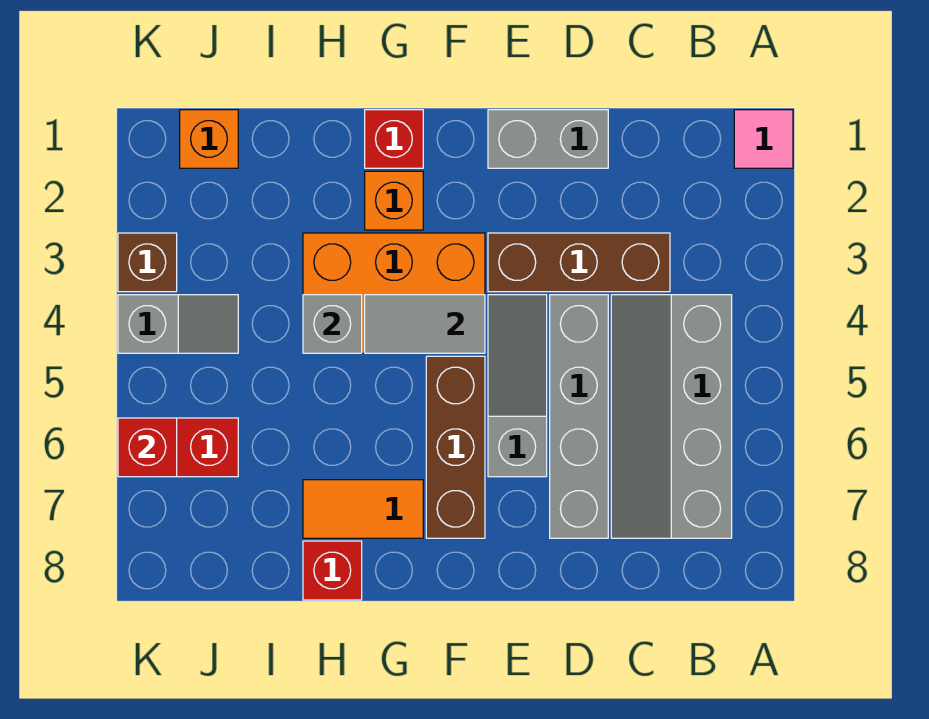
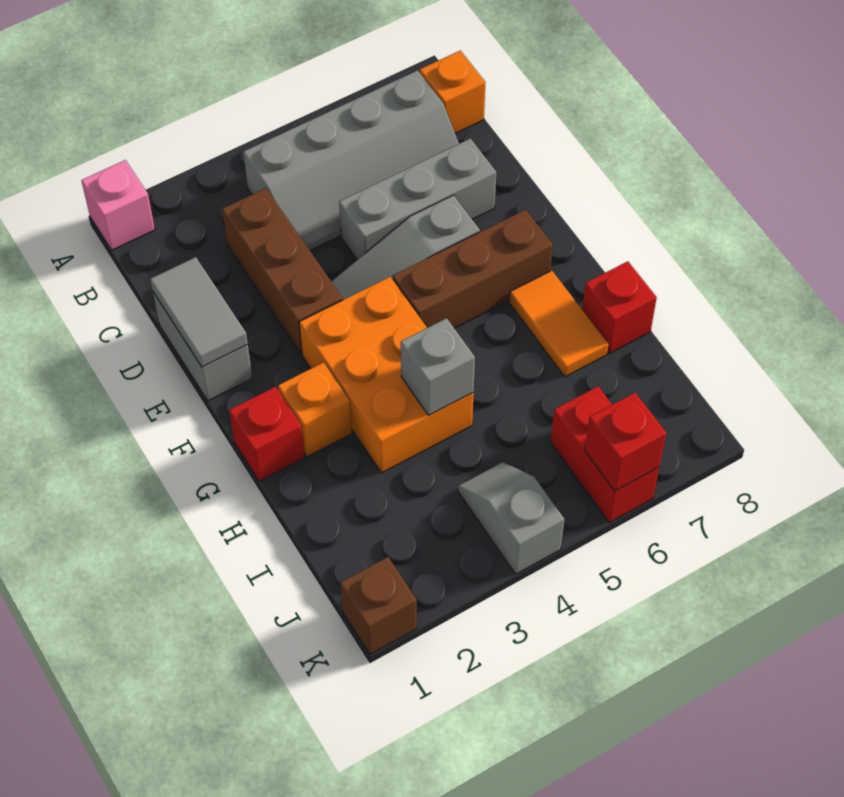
pink 1x1 tile [734,110,793,168] -> pink 1x1 brick [81,160,155,250]
grey 1x4 brick [550,295,608,538] -> grey 1x3 brick [339,138,496,260]
grey 1x2 tile [365,295,485,353] -> grey 1x2 tile moved to [150,257,248,367]
orange 1x1 brick [180,110,238,168] -> orange 1x1 brick moved to [420,51,486,133]
brown 1x1 brick [118,233,177,292] -> brown 1x1 brick moved to [340,557,417,654]

